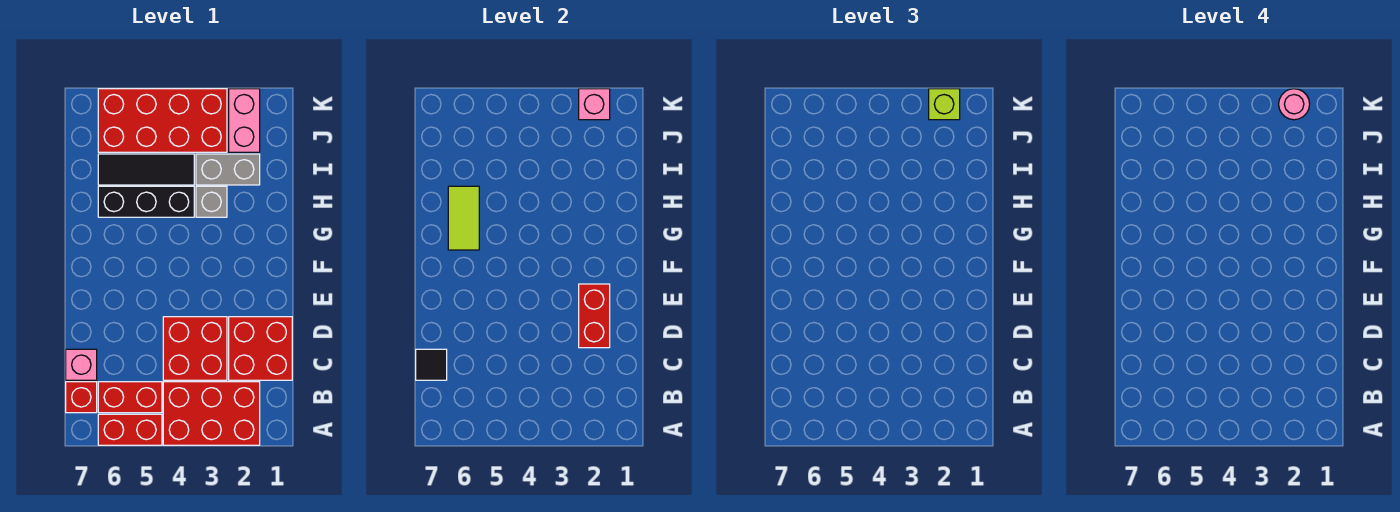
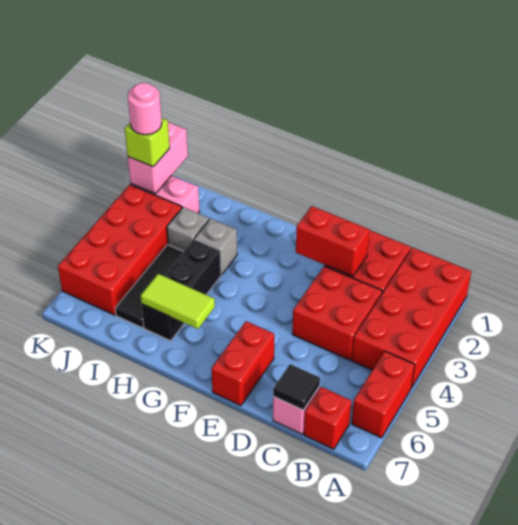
red 2x3 brick [163,382,260,445] -> red 2x4 brick [352,248,471,387]
red 1x2 brick [98,382,162,413] -> red 1x2 brick moved to [211,321,274,406]
grey 1x2 brick [196,154,260,185] -> grey 1x1 brick [167,207,209,252]
pink 1x1 brick [579,89,610,120] -> pink 1x2 brick [128,123,188,194]

